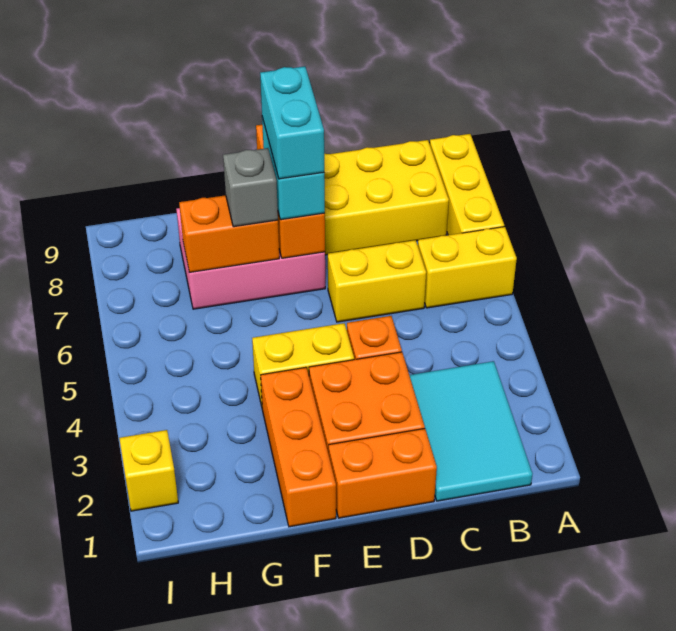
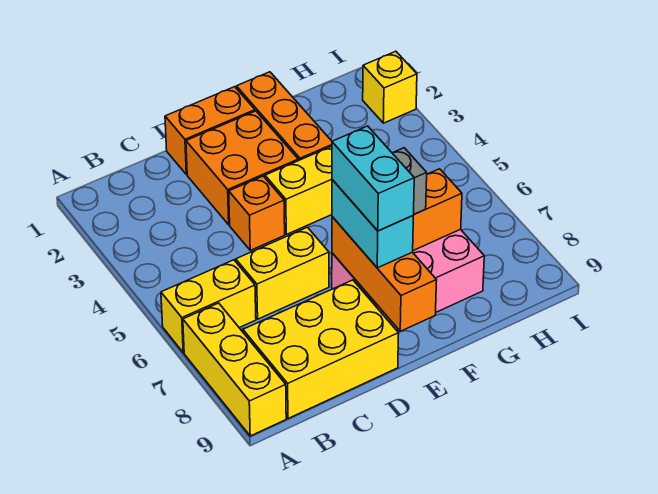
cyan 2x3 tile [409,361,532,501] -> none

